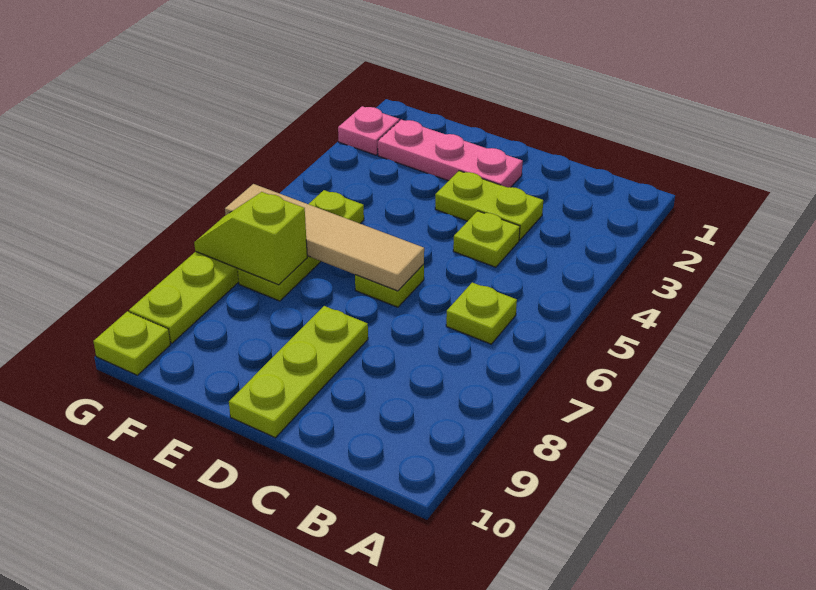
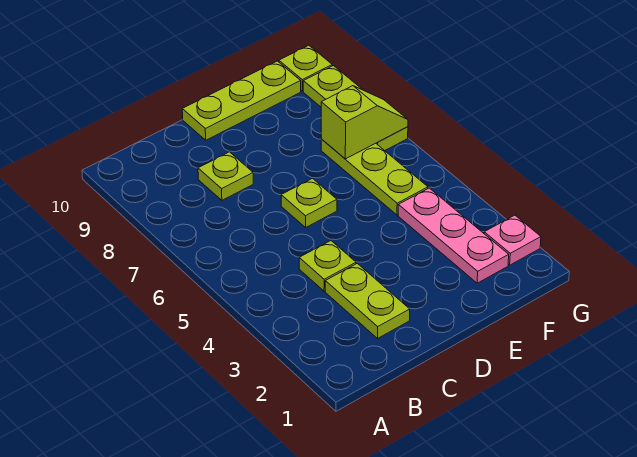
lime 1x1 plate [446,283,517,344] -> lime 1x1 plate moved to [198,152,253,200]
lime 1x2 plate [435,171,543,240] -> lime 1x2 plate turned to [325,263,410,338]
pink 1x3 plate [378,120,523,188] -> pink 1x3 plate turned to [398,188,509,283]
tan 1x4 tile [225,184,424,291] -> none
lime 1x3 plate [229,306,368,438] -> lime 1x3 plate turned to [182,61,301,140]

